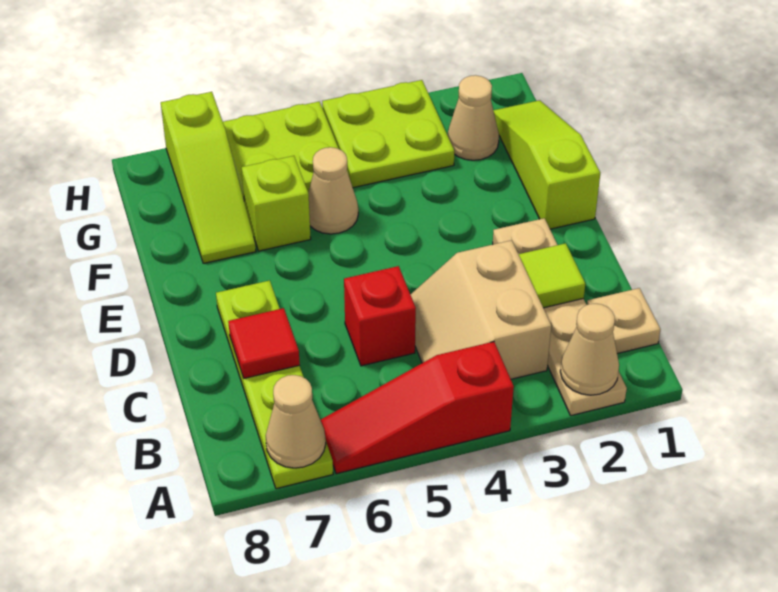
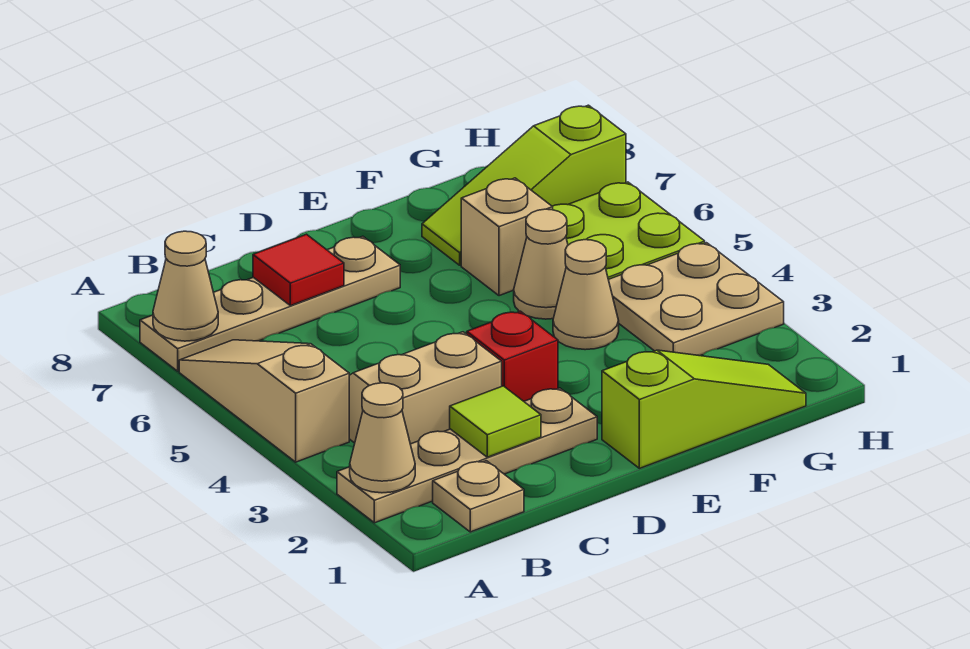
red 1x3 slope [321,342,514,474] -> tan 1x3 slope [179,340,349,462]
lime 1x4 plate [216,280,333,489] -> tan 1x4 plate [140,236,400,371]
red 1x1 brick [344,266,416,366] -> red 1x1 brick moved to [467,311,558,401]
lime 1x1 brick [242,156,311,251] -> tan 1x1 brick [461,178,553,296]
tan 1x1 cone [447,75,499,160] -> tan 1x1 cone moved to [553,240,619,350]
lime 2x2 plate [322,80,454,188] -> tan 2x2 plate [608,243,784,356]

